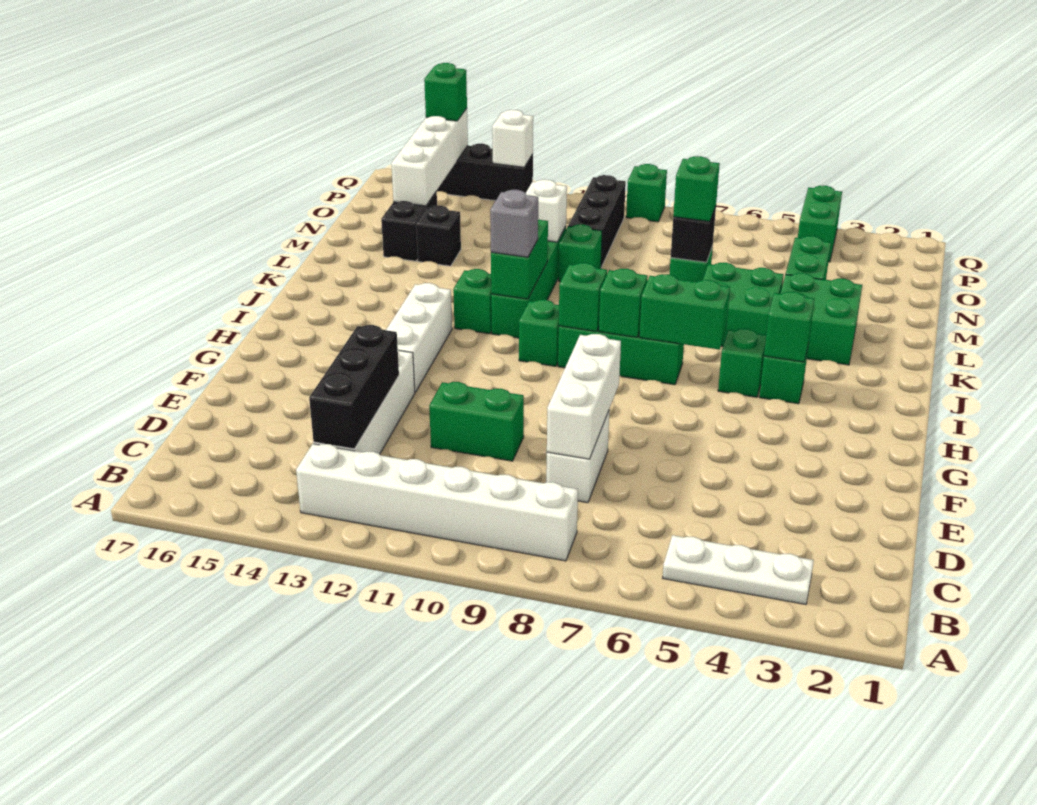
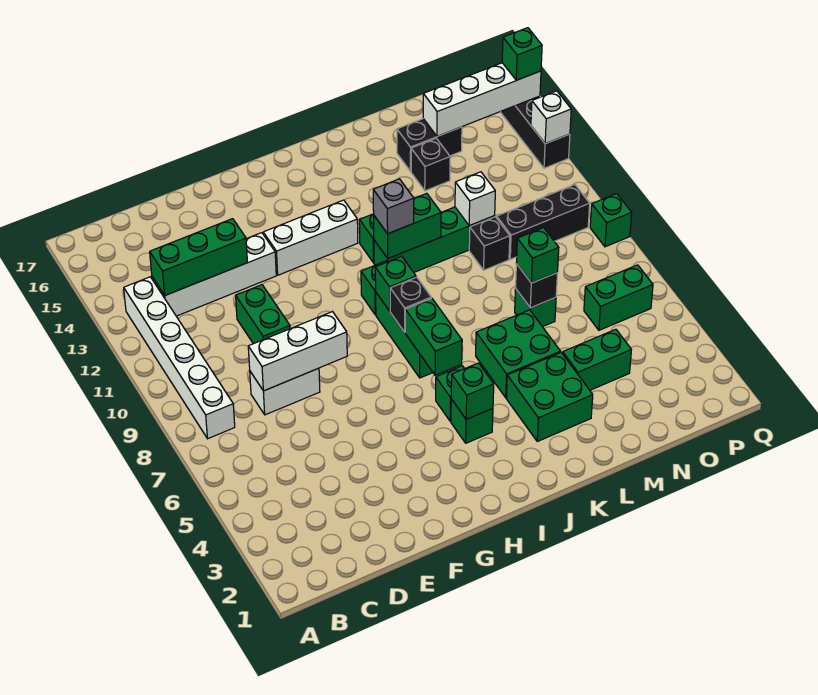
white 1x3 plate [663,535,814,604] -> none
black 1x3 brick [309,325,399,449] -> green 1x3 brick [150,219,247,295]
green 1x1 brick [599,269,648,337] -> black 1x1 brick [390,277,431,332]
green 1x1 brick [559,224,602,282] -> black 1x1 brick [469,217,510,270]
green 1x2 brick [798,186,842,262] -> green 1x2 brick moved to [584,265,653,330]

